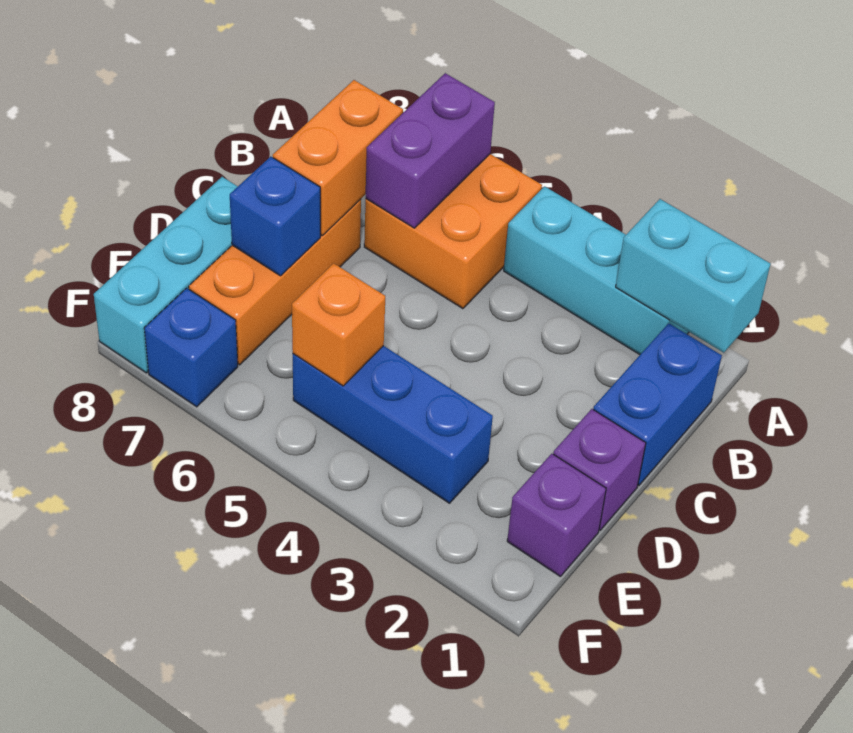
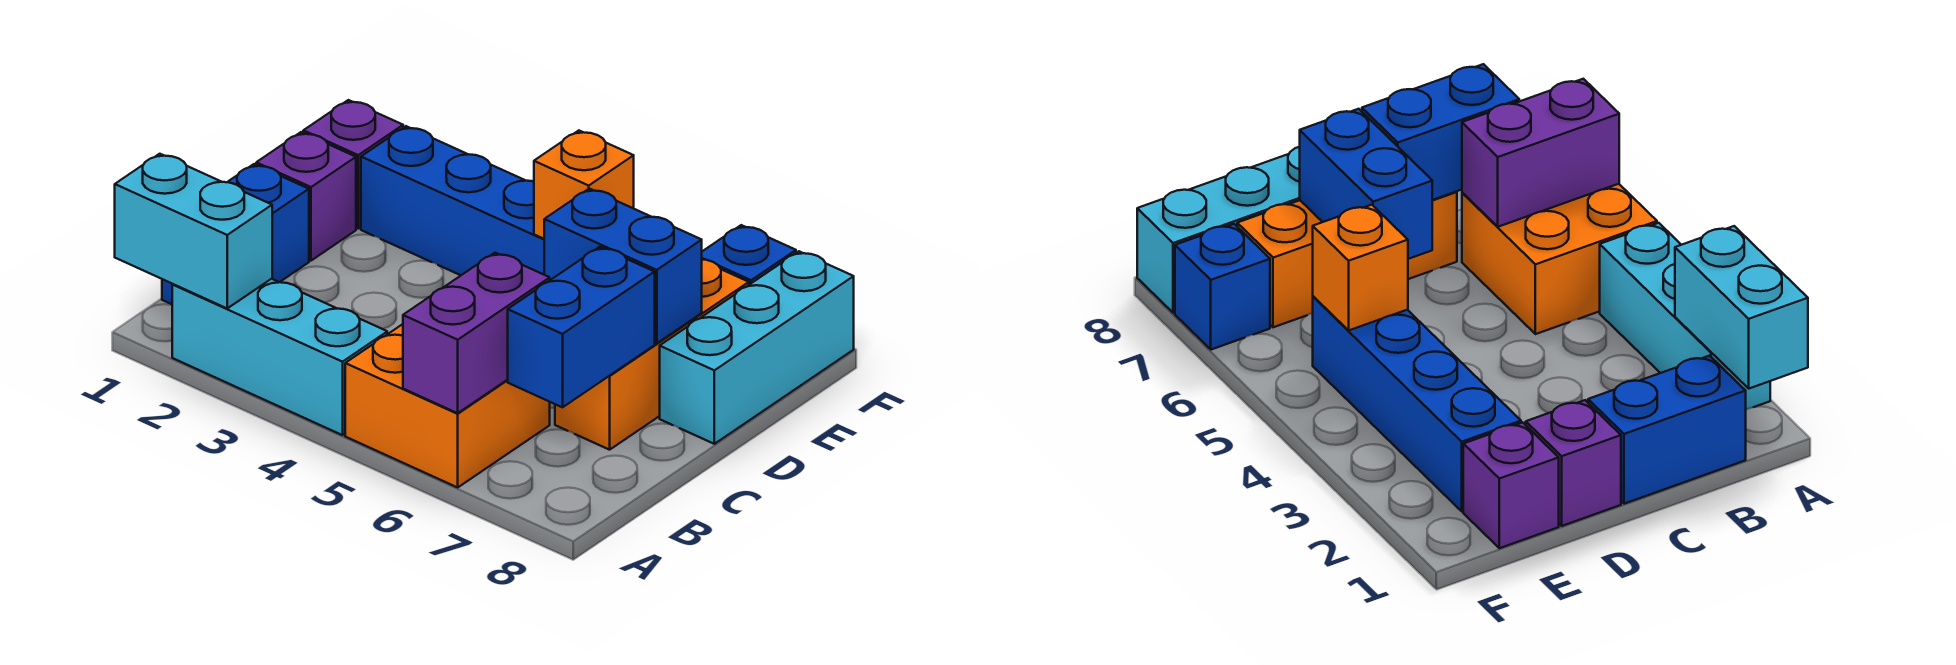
orange 1x2 brick [273,80,403,235] -> blue 1x2 brick [508,247,655,407]
blue 1x1 brick [230,157,320,276] -> blue 1x2 brick [544,189,702,343]
blue 1x3 brick [293,346,493,503] -> blue 1x4 brick [361,126,544,275]

